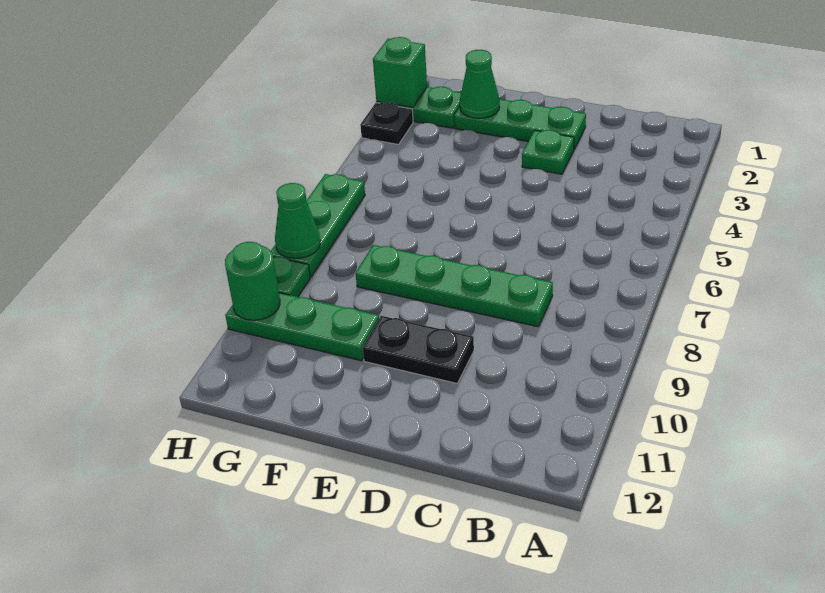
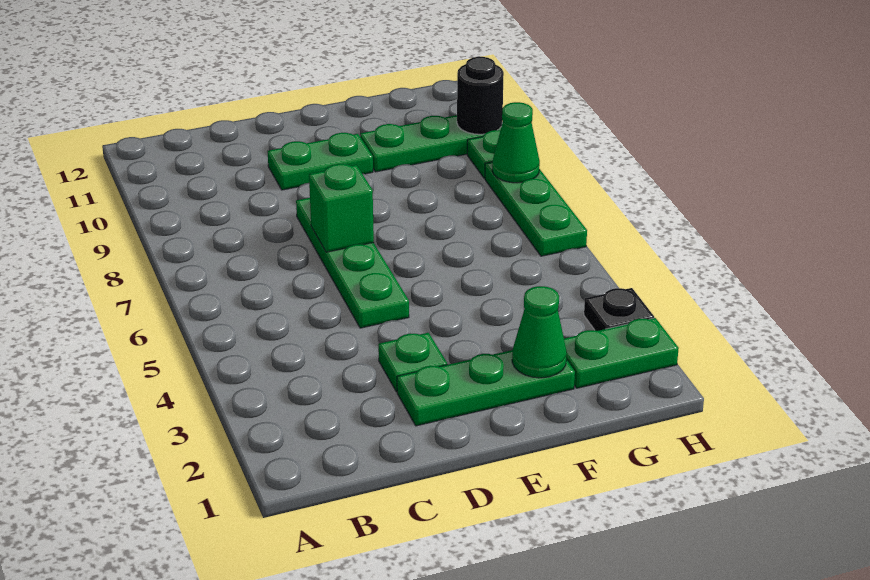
green 1x4 plate [355,245,553,327] -> green 1x4 plate turned to [296,198,409,328]
black 1x2 plate [363,316,474,383] -> green 1x2 plate [268,133,373,190]
green 1x1 brick [373,37,427,107] -> green 1x1 brick moved to [309,164,374,252]
green 1x1 round brick [225,242,280,320] -> black 1x1 round brick [457,57,504,134]

